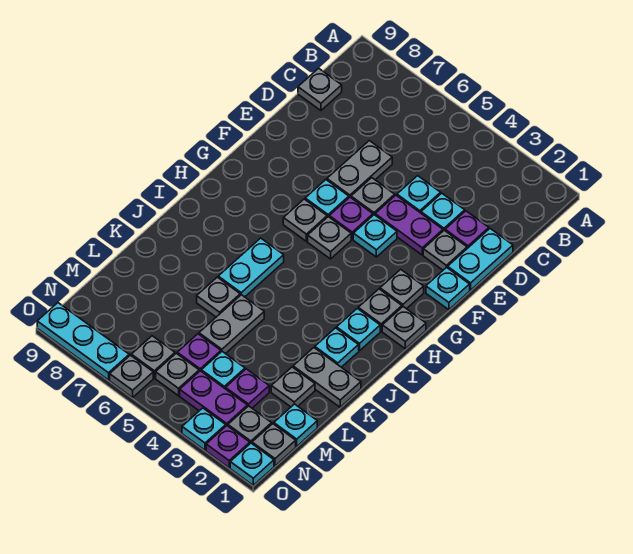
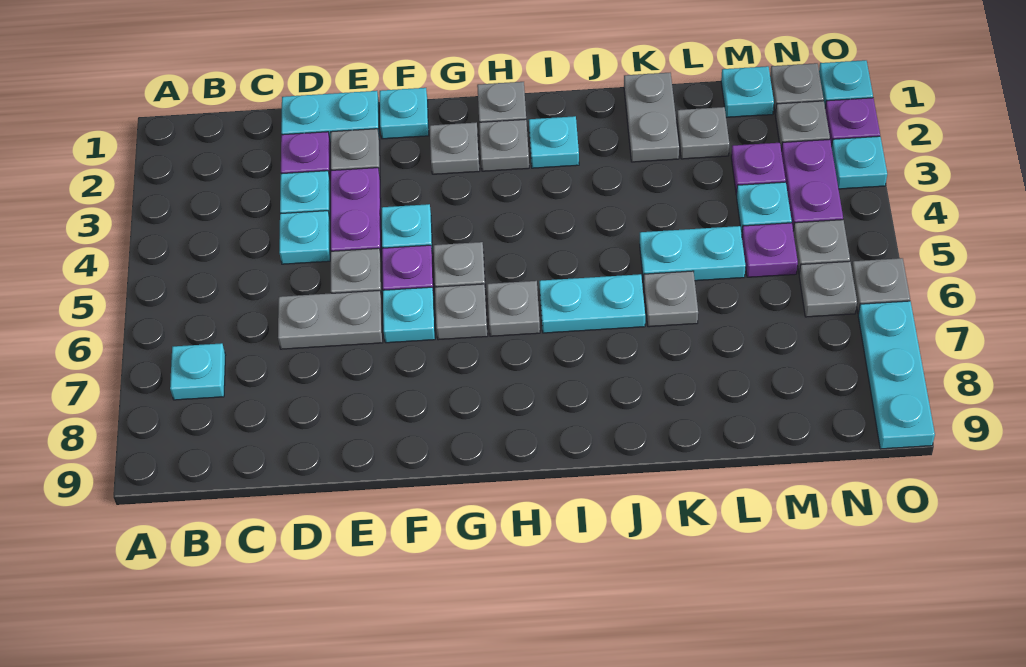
grey 1x1 plate [298,68,342,111] -> grey 1x1 plate moved to [487,281,540,336]
cyan 1x1 plate [315,328,359,367] -> cyan 1x1 plate moved to [170,343,226,400]
grey 1x2 plate [199,295,264,354] -> cyan 1x2 plate [640,226,746,284]

